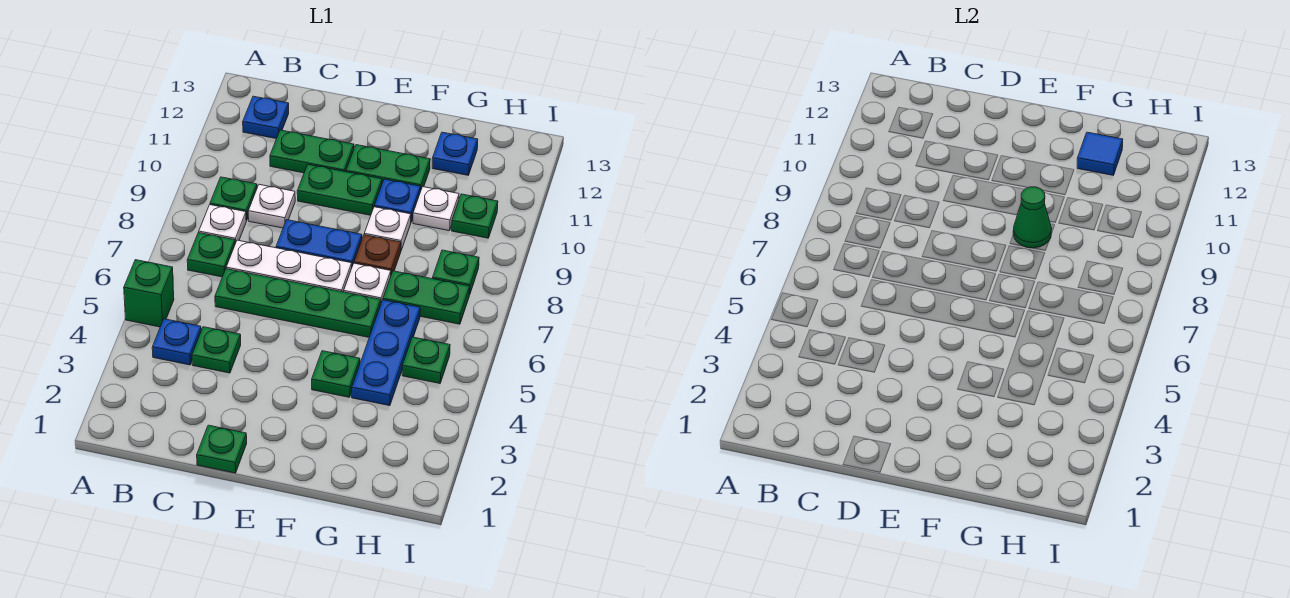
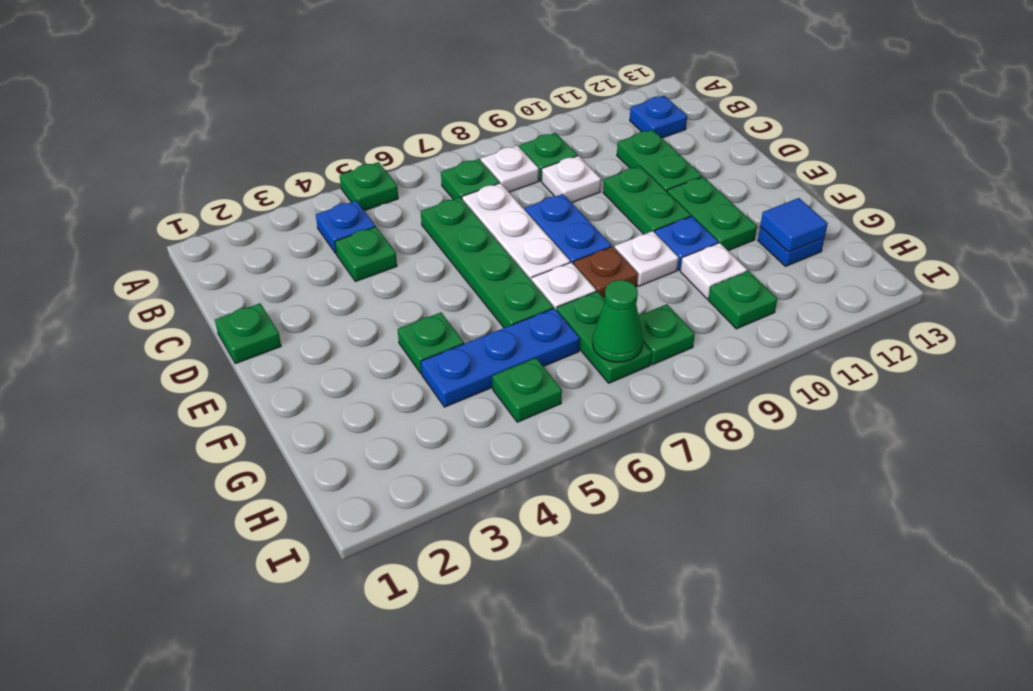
green 1x1 brick [124,260,174,327] -> green 1x1 plate [340,162,398,211]
green 1x1 cone [1013,187,1052,248] -> green 1x1 cone moved to [593,280,643,362]

